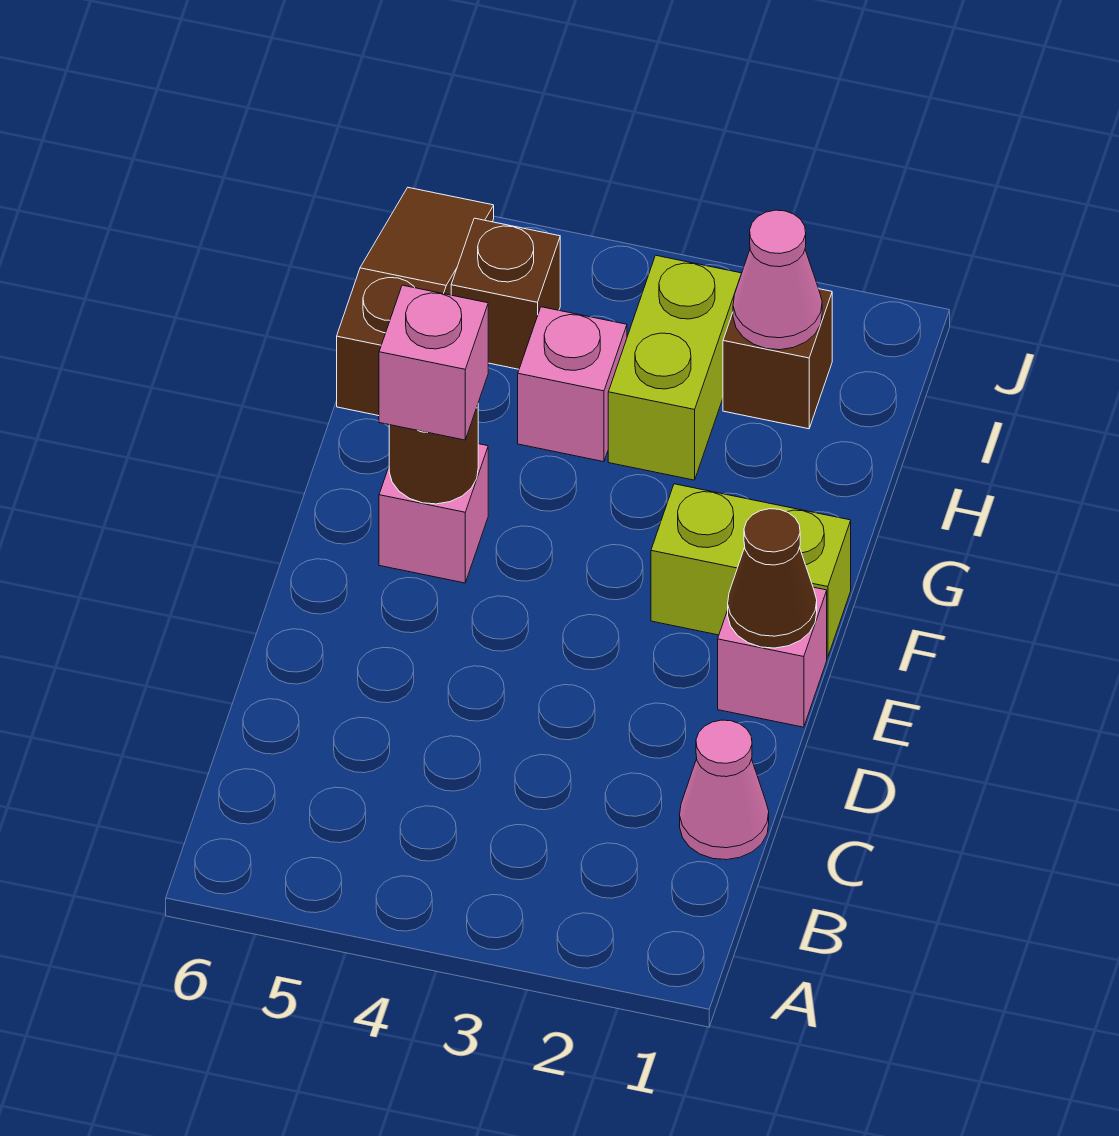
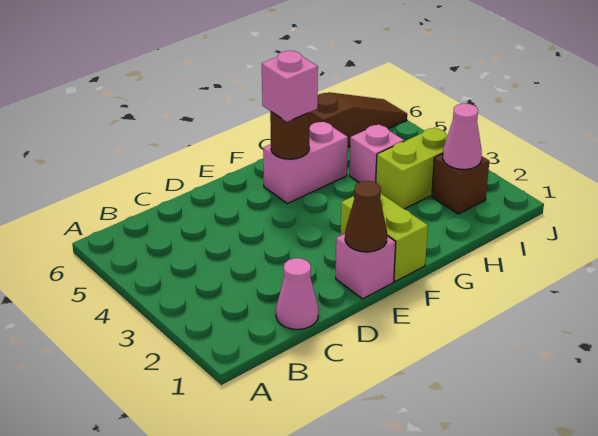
pink 1x1 brick [379,444,488,583] -> pink 1x2 brick [263,121,348,203]
brown 1x1 brick [451,218,560,369] -> none

